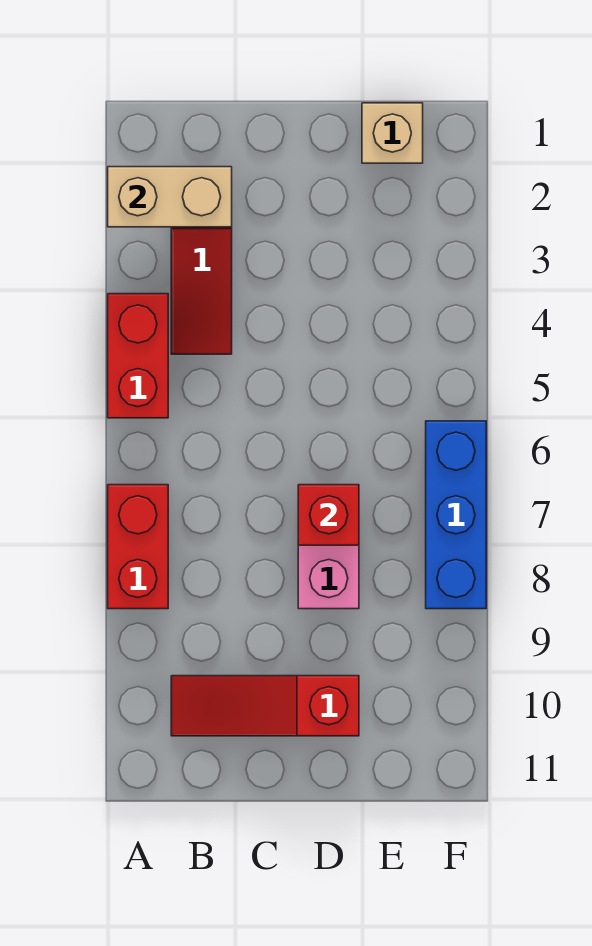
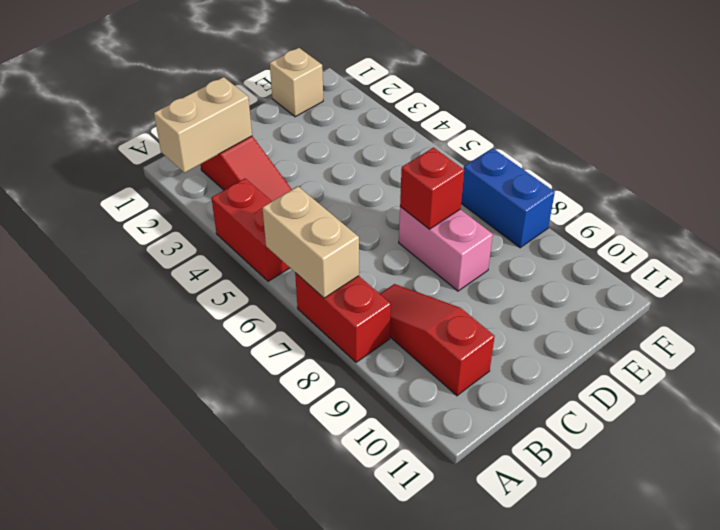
none -> tan 1x2 brick [262,187,359,298]
red 1x3 slope [171,676,359,736] -> red 1x3 slope turned to [380,284,495,396]
blue 1x3 brick [426,421,486,609] -> blue 1x2 brick [461,148,555,248]

